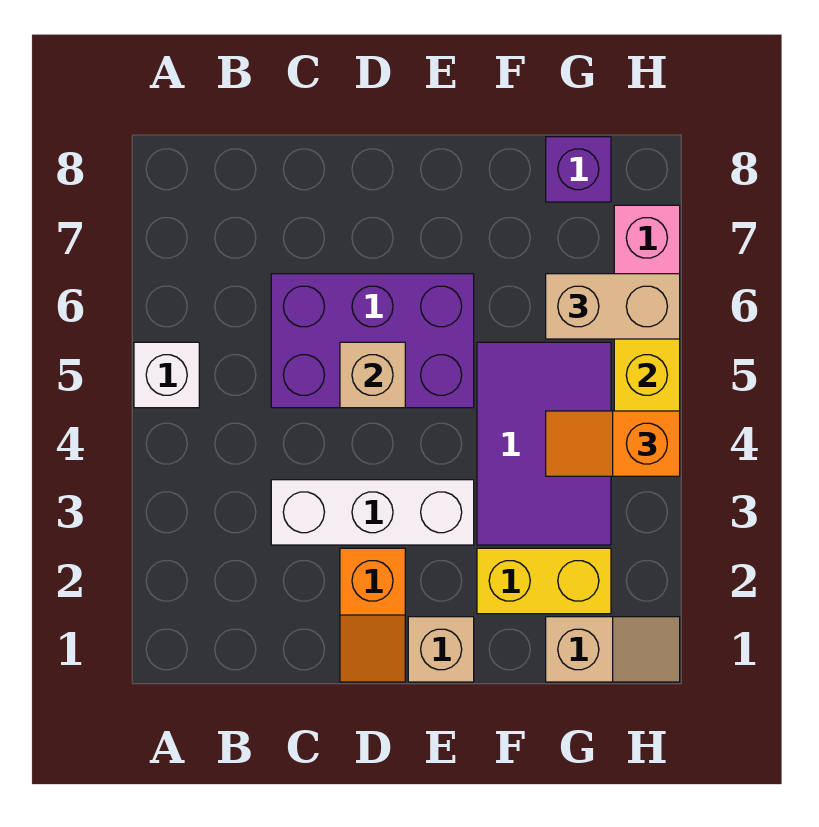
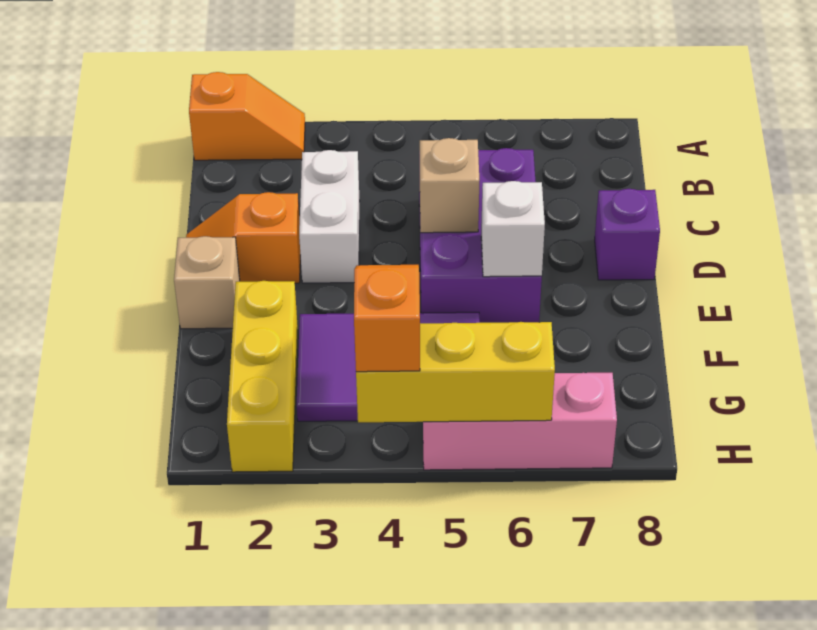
none -> orange 1x2 slope [189,72,305,160]
white 1x1 brick [134,342,199,408] -> white 1x1 brick moved to [481,181,545,277]
white 1x3 brick [271,480,474,545] -> white 1x2 brick [299,150,360,283]
yellow 1x2 brick [477,548,611,614] -> yellow 1x3 brick [227,281,298,472]
tan 1x2 slope [546,617,680,682] -> none
tan 1x2 brick [546,274,680,339] -> none
purple 1x1 brick [546,137,611,202] -> purple 1x1 brick moved to [595,189,660,280]

